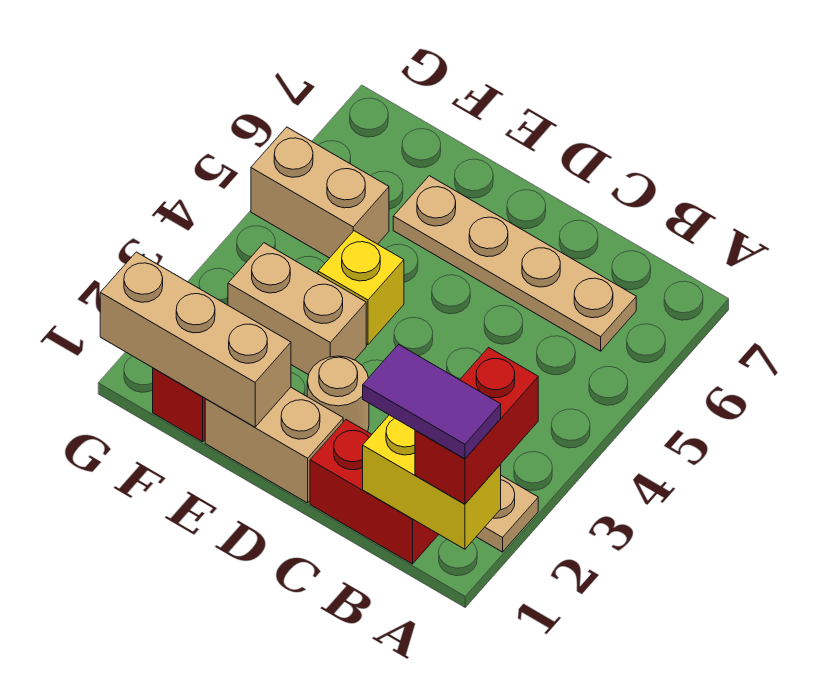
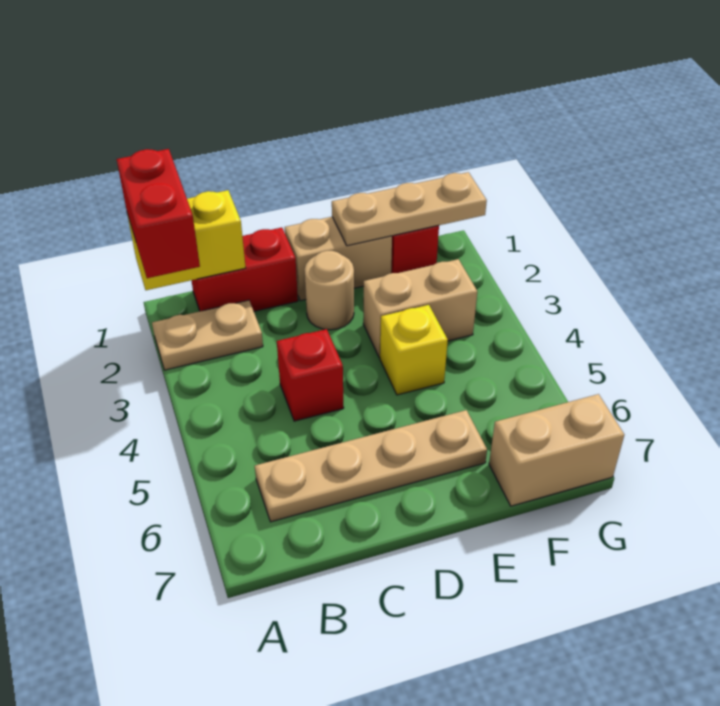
purple 1x2 tile [363,345,501,459] -> none
none -> red 1x1 brick [277,329,344,421]
tan 1x3 brick [100,252,291,427] -> tan 1x3 plate [332,172,487,246]
tan 1x2 brick [251,127,389,258] -> tan 1x2 brick moved to [489,394,624,506]

